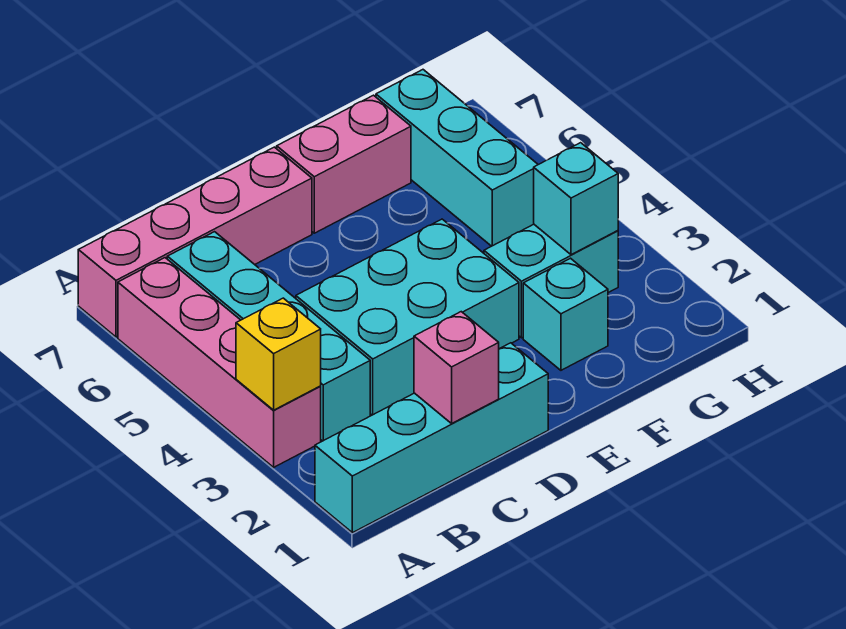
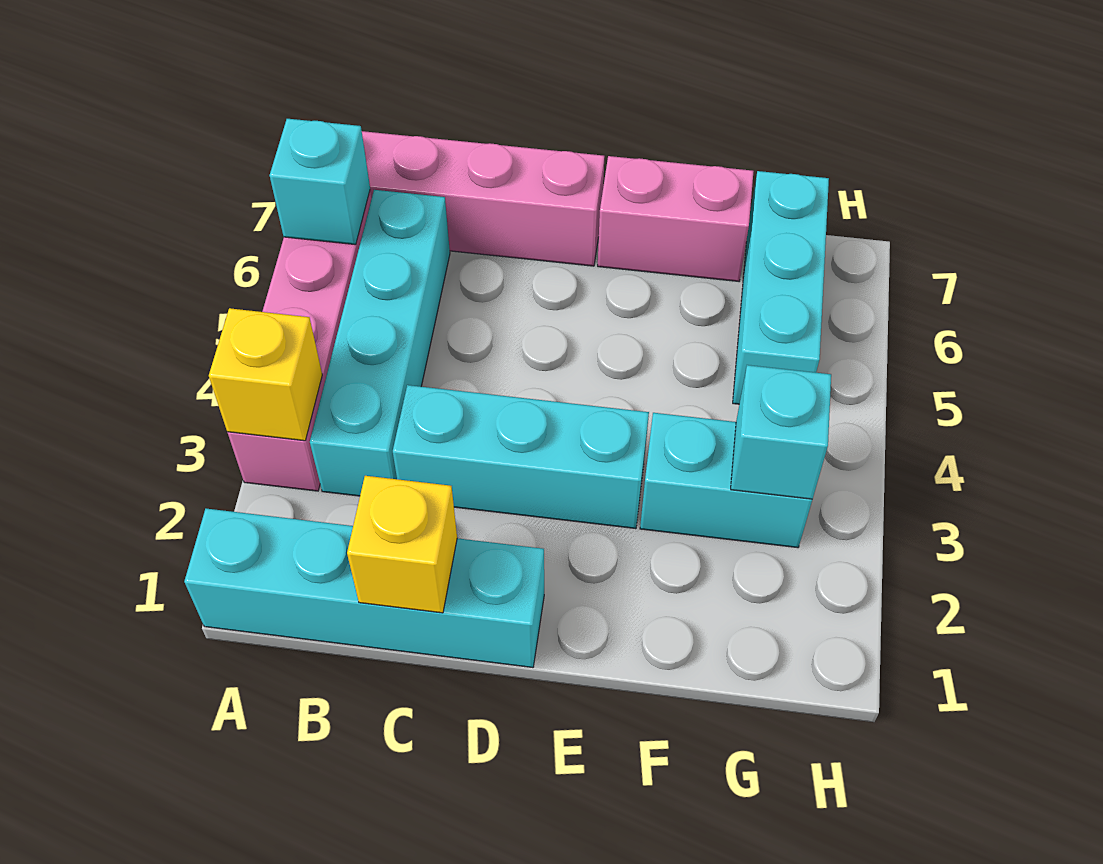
pink 1x1 brick [414,312,499,423] -> yellow 1x1 brick [347,476,457,613]
cyan 2x3 brick [296,219,519,415] -> cyan 1x3 brick [393,385,649,529]
cyan 1x1 brick [523,258,608,370] -> cyan 1x1 brick moved to [270,119,370,245]

